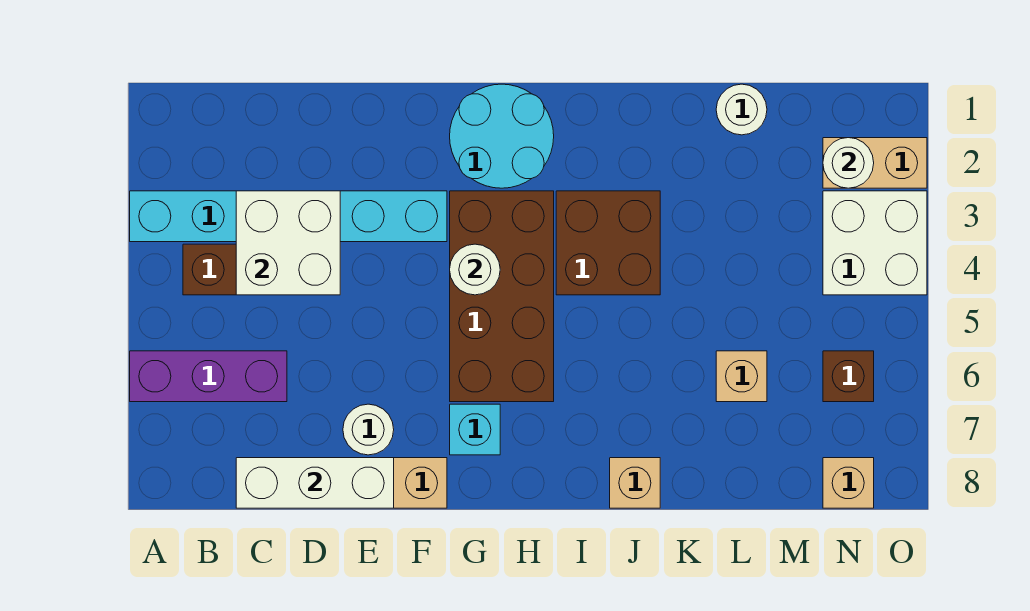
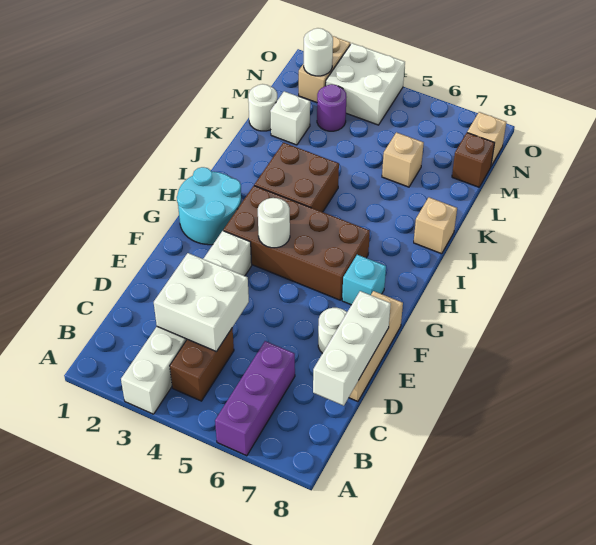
cyan 1x6 brick [130,191,447,242] -> white 1x6 brick [121,231,252,414]
none -> white 1x1 brick [270,91,310,145]
none -> purple 1x1 round brick [317,84,346,131]
brown 1x1 brick [823,351,874,402] -> brown 1x1 brick moved to [452,133,494,187]

